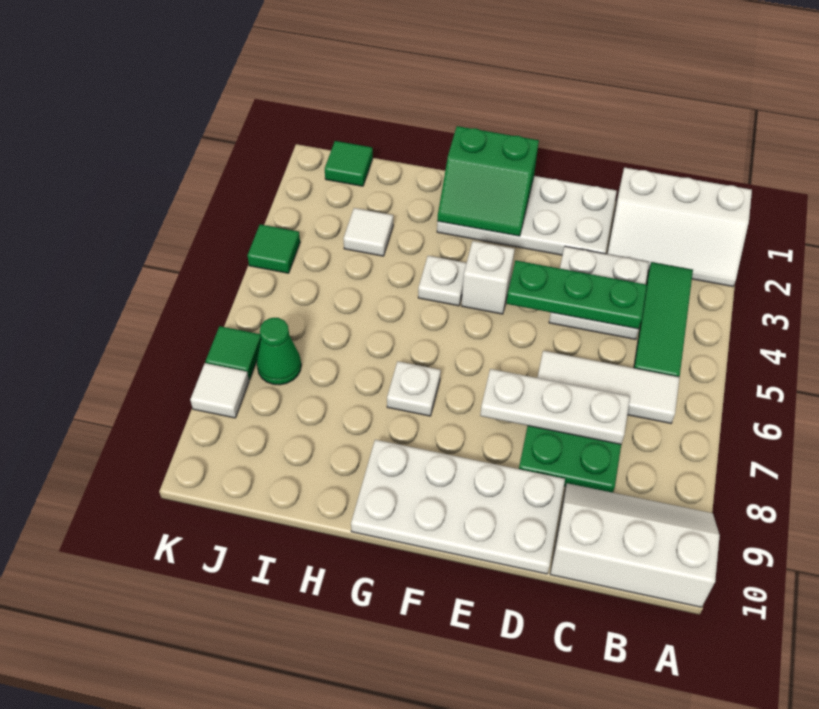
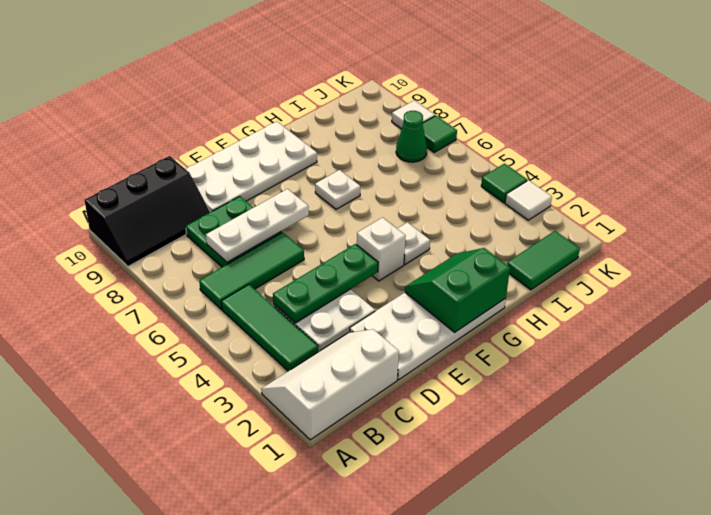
white 2x3 slope [550,483,720,607] -> black 2x3 slope [84,156,210,266]
white 1x3 tile [537,351,680,423] -> green 1x3 tile [199,232,304,309]
white 1x1 tile [344,208,393,256] -> white 1x1 tile moved to [505,180,552,220]
green 1x1 tile [325,141,373,186] -> green 1x2 tile [507,231,580,290]

